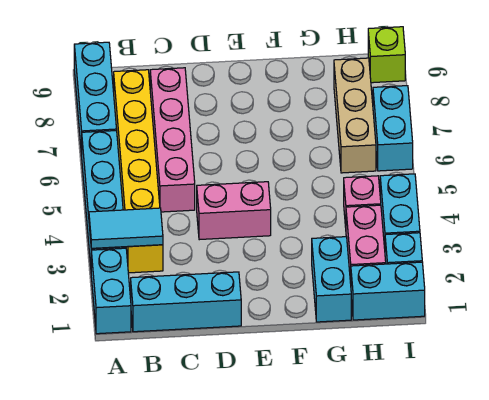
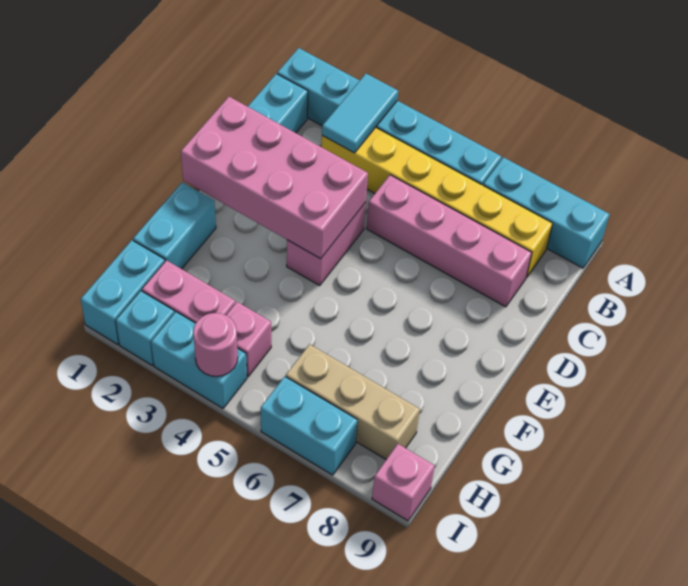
none -> pink 2x4 brick [181,97,368,259]
cyan 1x2 brick [312,237,351,322] -> cyan 1x2 brick turned to [133,182,216,269]
none -> pink 1x1 round brick [193,313,238,377]
lime 1x1 brick [368,27,405,83] -> pink 1x1 brick [372,444,435,521]

